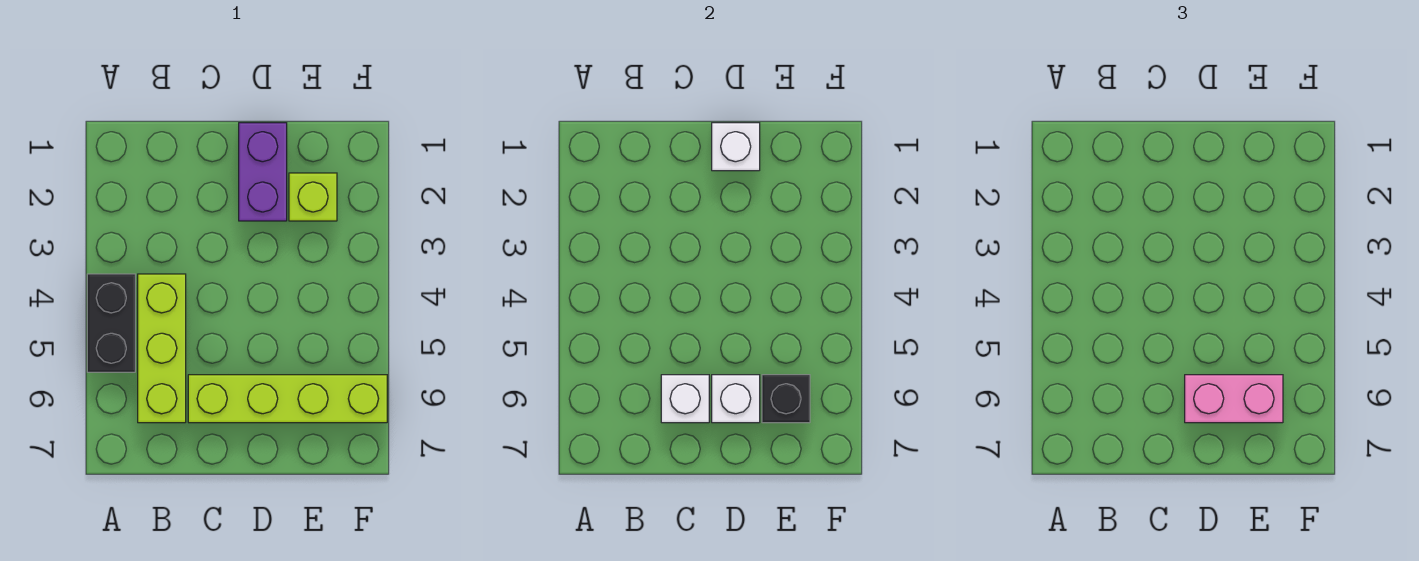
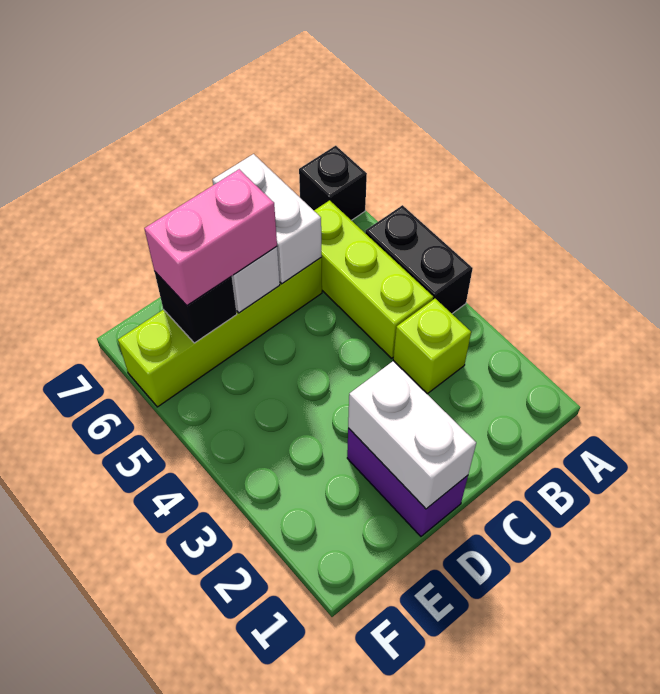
none -> black 1x1 brick [299,146,367,220]
white 1x1 brick [661,375,709,423] -> white 1x2 brick [213,154,322,284]
white 1x1 brick [712,123,760,171] -> white 1x2 brick [348,361,476,509]
lime 1x1 brick [289,173,337,221] -> lime 1x1 brick moved to [393,299,471,394]

